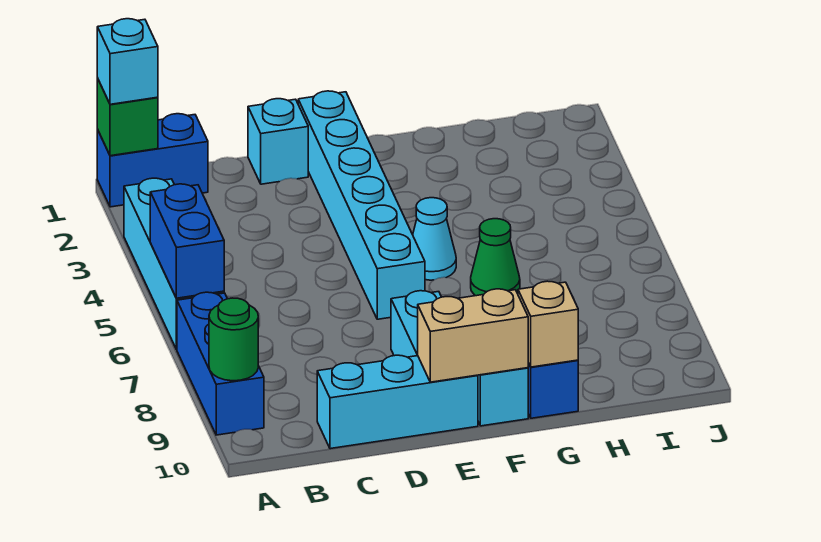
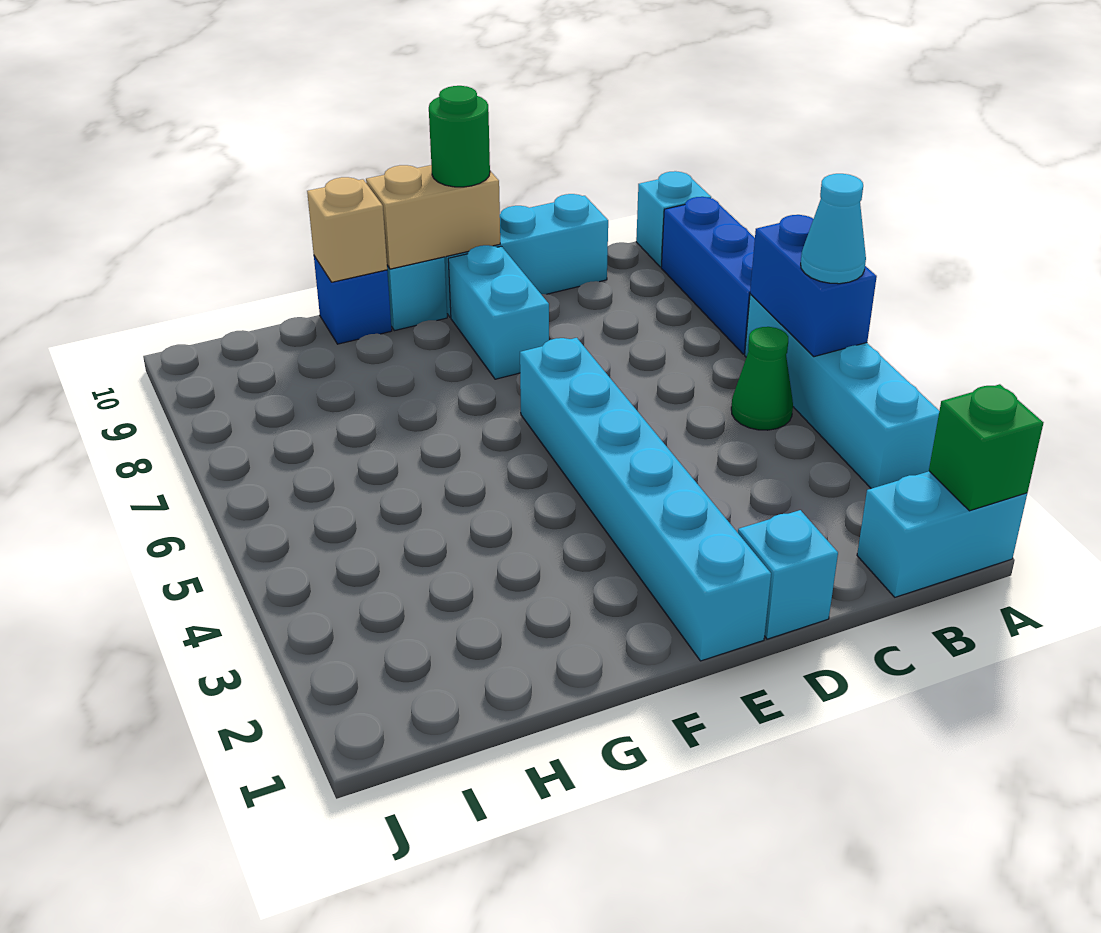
blue 1x2 brick [97,114,208,207] -> cyan 1x2 brick [857,471,1027,597]
cyan 1x1 brick [97,19,158,104] -> cyan 1x1 brick moved to [636,171,711,267]
green 1x1 round brick [209,298,258,381] -> green 1x1 round brick moved to [429,86,490,187]
cyan 1x1 cone [413,198,456,280] -> cyan 1x1 cone moved to [801,174,866,284]
green 1x1 cone [471,219,520,296] -> green 1x1 cone moved to [731,327,793,430]

